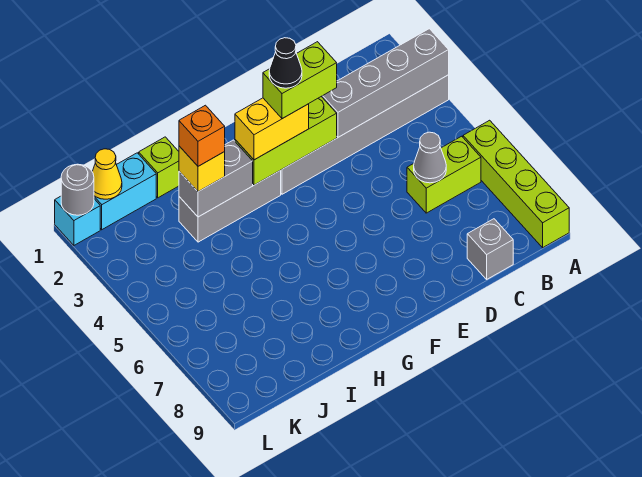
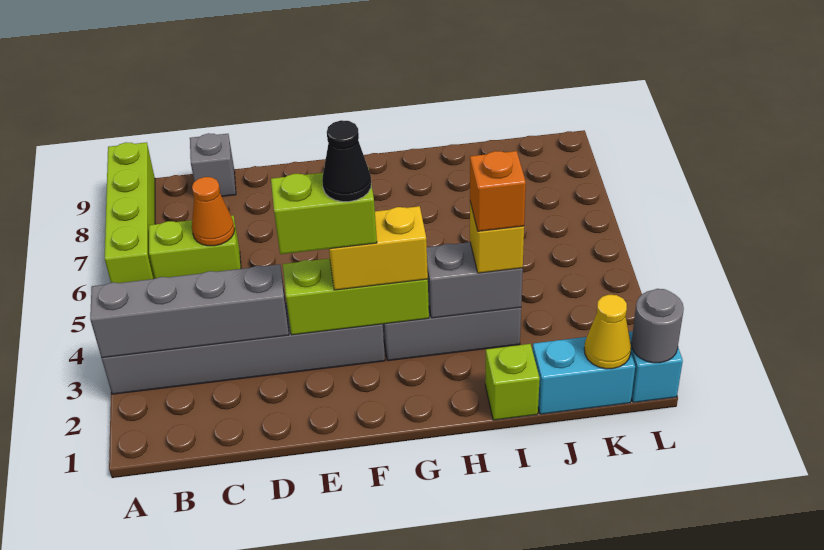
grey 1x1 cone [414,132,446,183] -> orange 1x1 cone [192,177,235,246]

